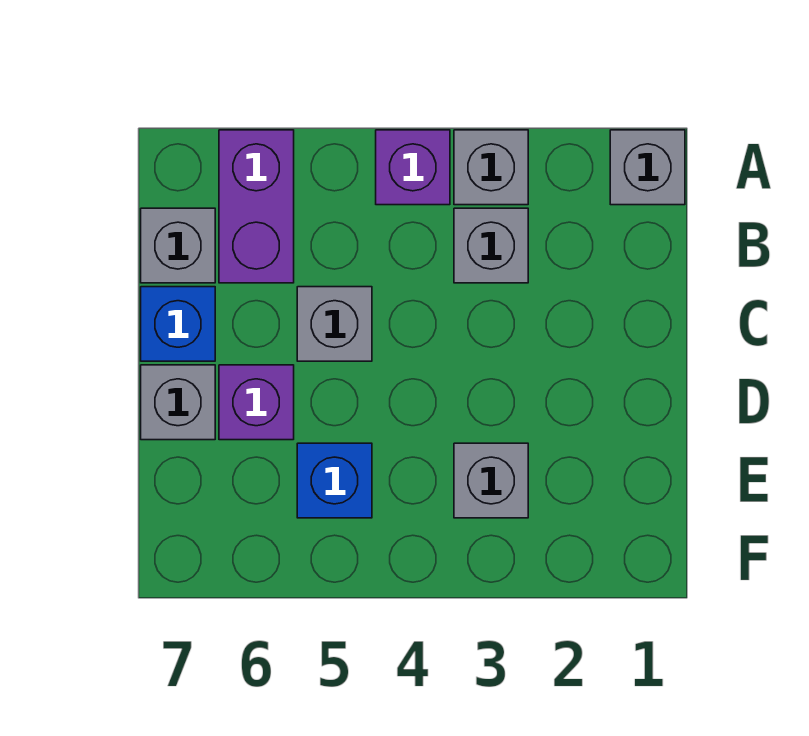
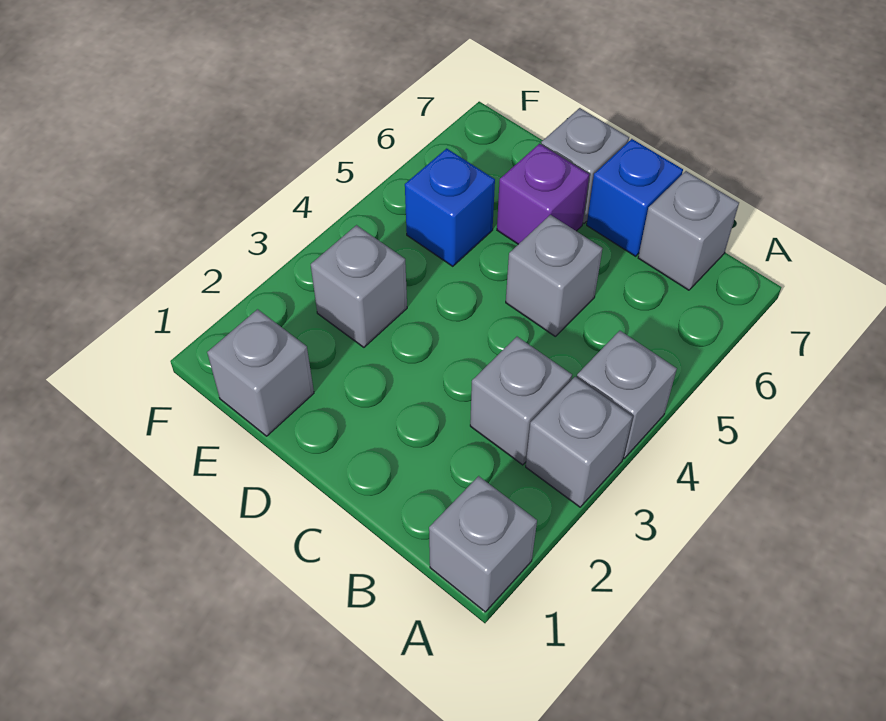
purple 1x1 brick [376,130,450,205] -> grey 1x1 brick [577,331,677,458]
purple 1x2 brick [219,130,294,283] -> none
none -> grey 1x1 brick [207,309,314,436]

